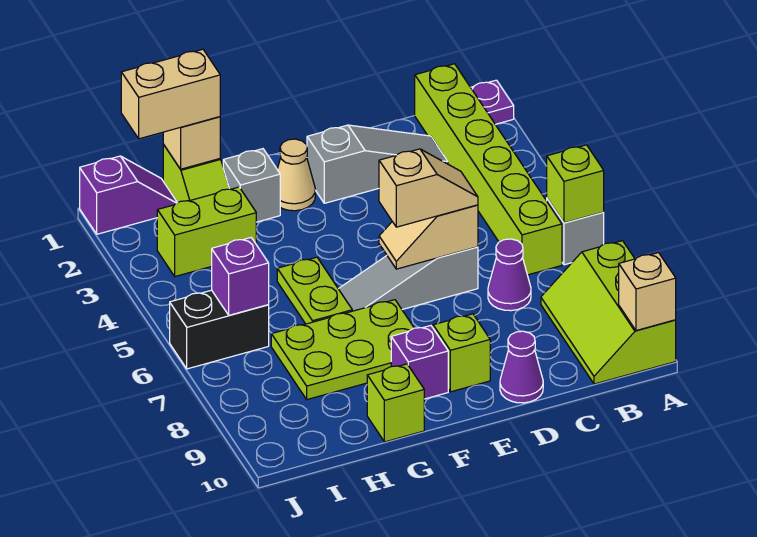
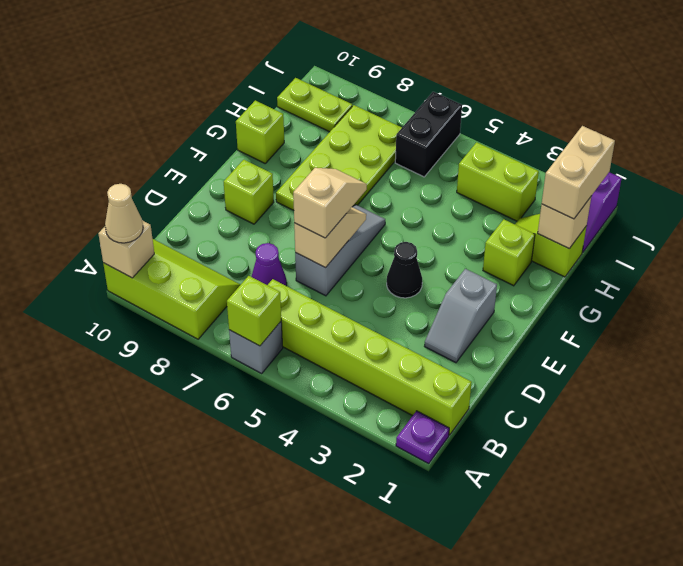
grey 1x3 slope [307,125,448,203] -> grey 1x2 slope [424,269,497,363]
tan 1x2 slope [379,149,478,227] -> tan 1x2 slope turned to [293,168,367,238]
purple 1x1 cone [500,331,543,403] -> none
none -> black 1x1 cone [387,242,422,298]
tan 1x1 cone [277,139,315,211] -> tan 1x1 cone moved to [105,184,143,243]
lime 2x3 plate [271,300,414,399] -> lime 2x4 plate [276,105,402,210]
purple 1x1 brick [391,326,448,399] -> none
grey 1x1 brick [223,149,280,222] -> lime 1x1 brick [483,219,535,286]
lime 1x2 plate [277,257,352,324] -> lime 1x2 plate moved to [277,78,352,132]
lime 1x2 brick [157,187,256,276] -> lime 1x2 brick turned to [457,142,539,221]
purple 1x1 brick [212,238,269,315] -> none

